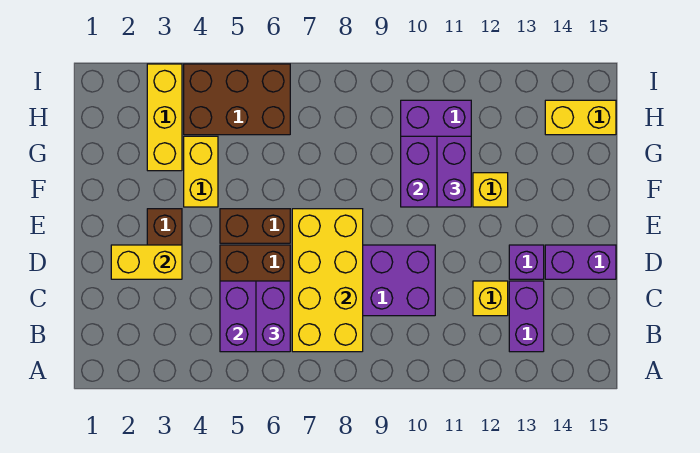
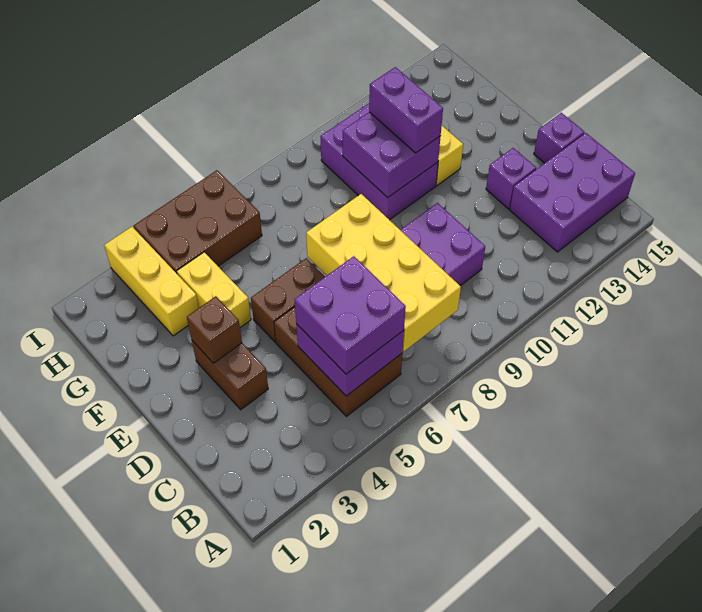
purple 1x2 brick [256,281,290,352] -> purple 2x2 brick [294,256,406,374]
purple 1x2 brick [509,281,544,352] -> purple 2x3 brick [510,133,635,252]
yellow 1x1 brick [473,281,508,316] -> none
yellow 1x2 brick [111,245,182,279] -> none
purple 1x2 brick [545,245,616,279] -> purple 1x1 brick [534,113,585,163]
none -> brown 1x1 brick [187,296,242,363]
yellow 1x2 brick [545,100,616,135] -> none

